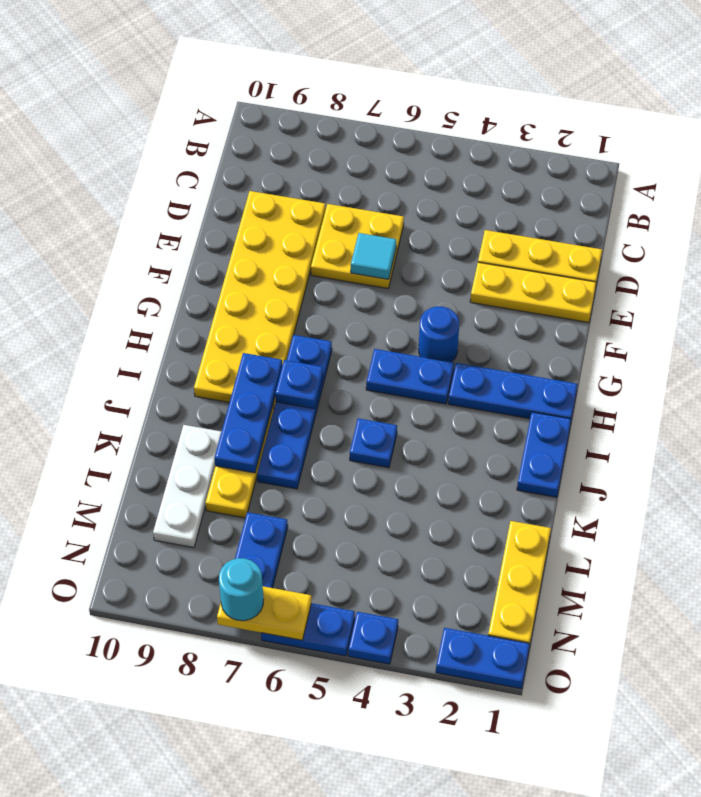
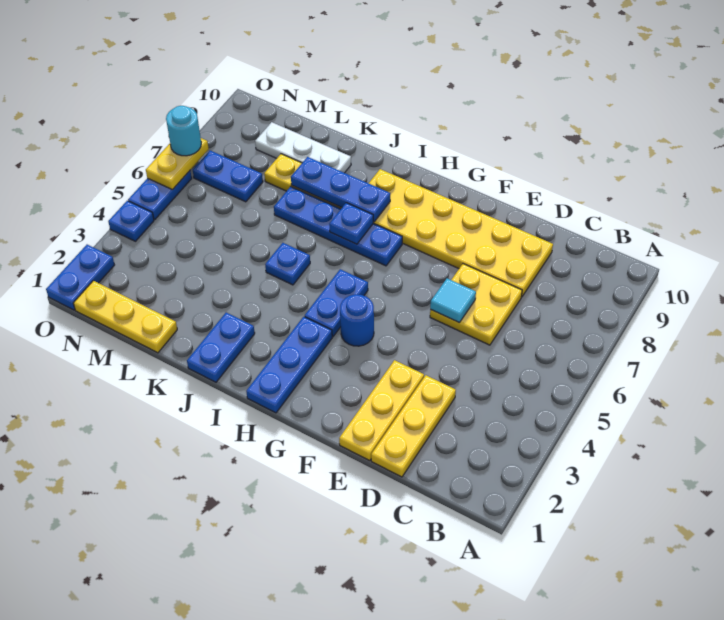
blue 1x2 plate [517,412,571,497] -> blue 1x2 plate turned to [187,313,255,382]

